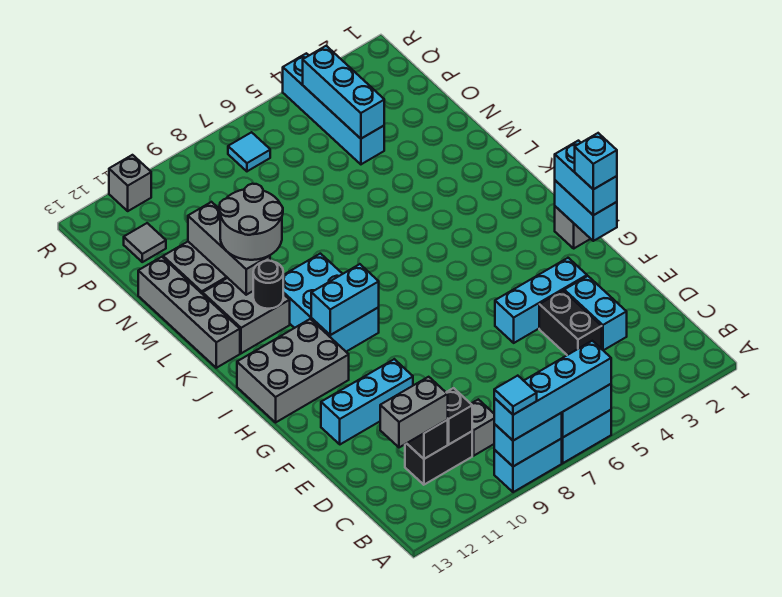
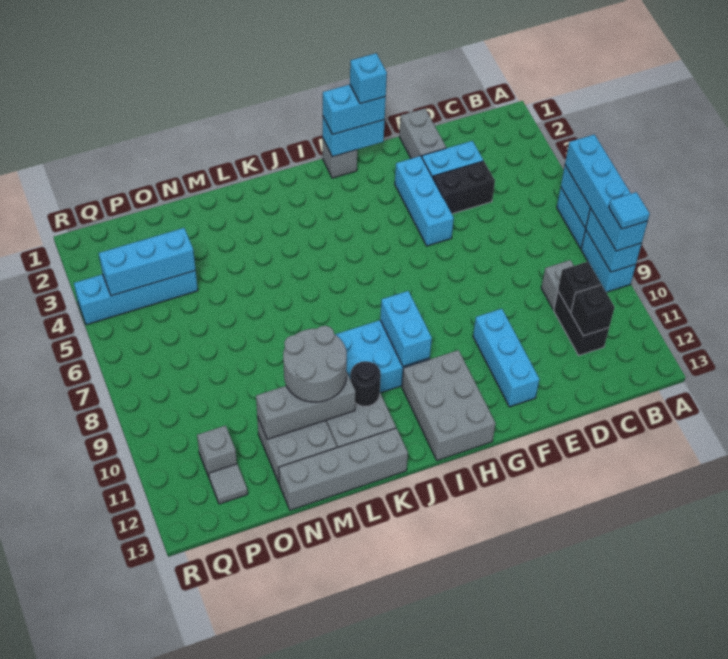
grey 1x2 brick [380,377,448,448] -> grey 1x2 brick moved to [399,108,446,159]
cyan 1x1 tile [228,132,270,171] -> none
grey 1x1 brick [109,155,151,211] -> grey 1x1 brick moved to [197,426,237,477]

